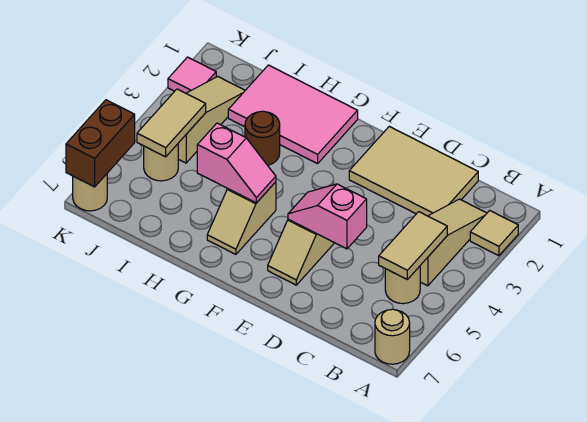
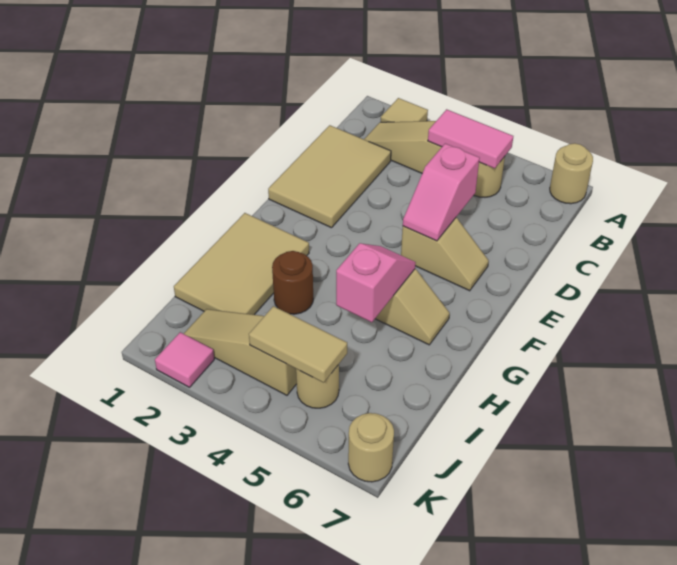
tan 1x2 tile [379,212,447,279] -> pink 1x2 tile [428,109,513,168]
pink 2x3 tile [228,65,358,164] -> tan 2x3 tile [174,213,309,315]
brown 1x2 brick [66,100,135,187] -> none

